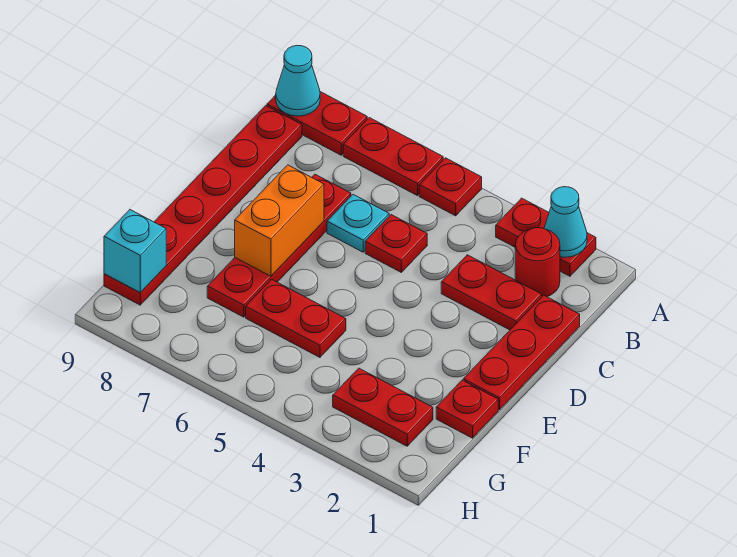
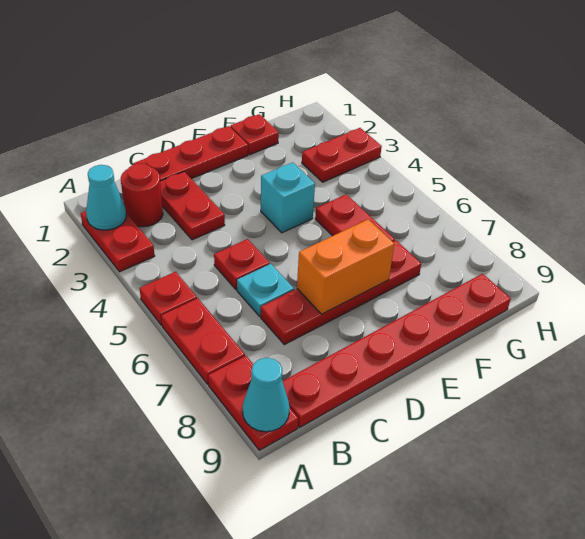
red 1x2 plate [333,368,433,446] -> red 1x2 plate turned to [302,128,382,182]
cyan 1x1 brick [104,210,166,293] -> cyan 1x1 brick moved to [261,162,315,233]

